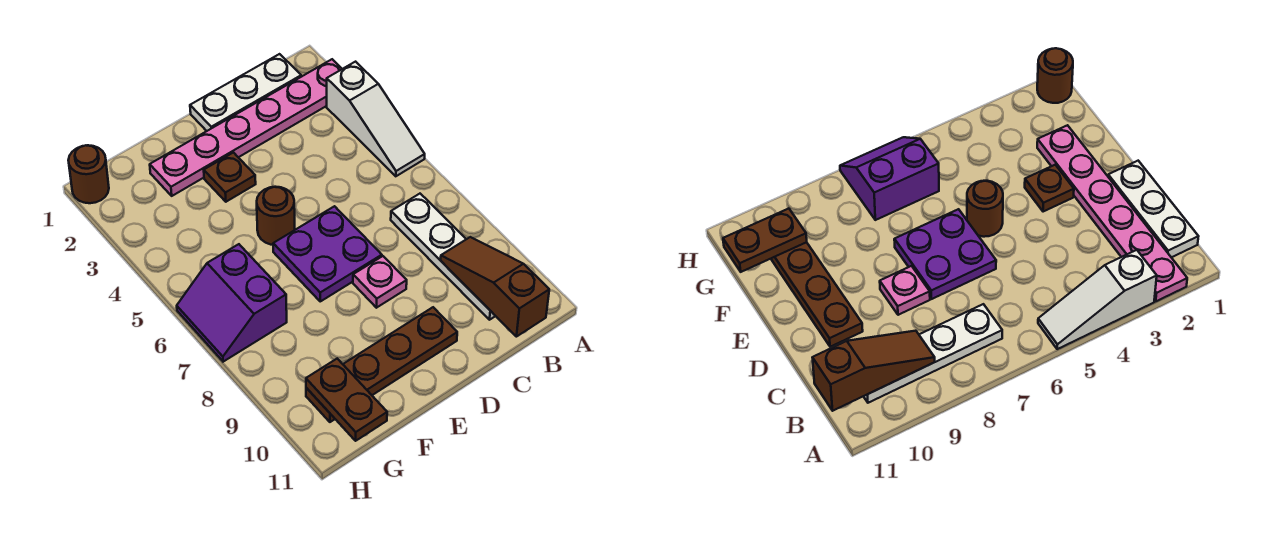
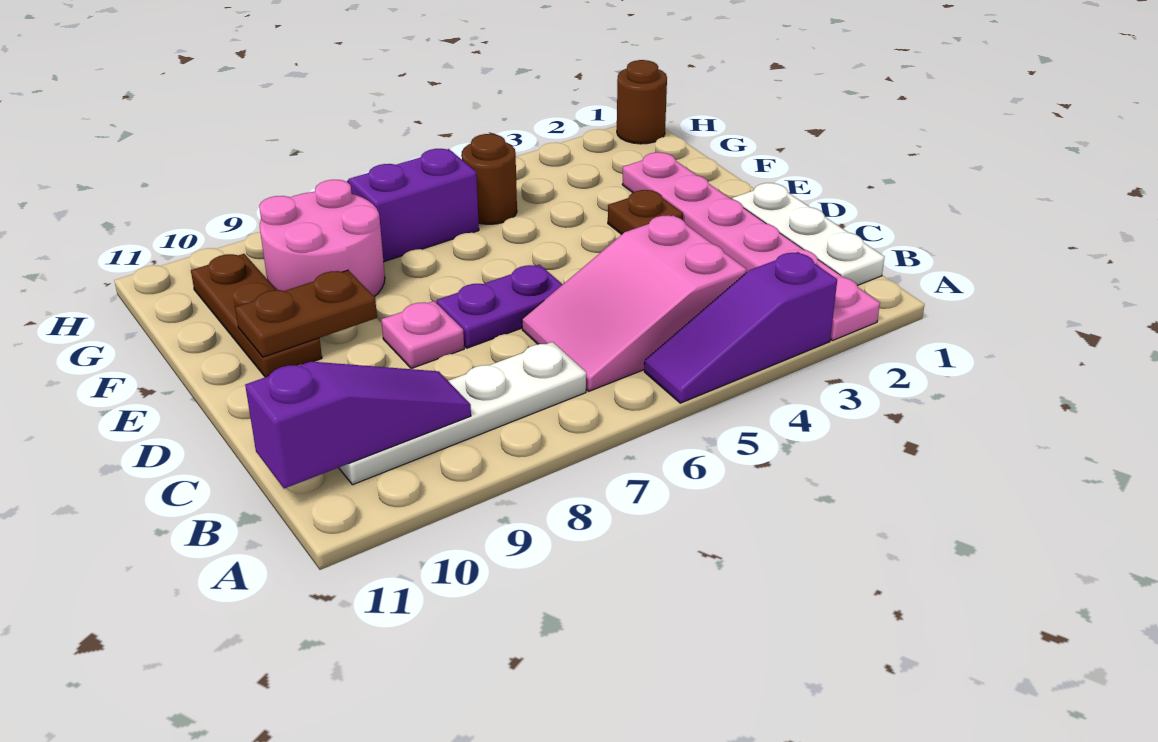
white 1x3 slope [327,62,425,176] -> purple 1x3 slope [644,252,837,403]
none -> pink 2x3 slope [522,215,747,391]
brown 1x3 slope [441,237,549,337] -> purple 1x3 slope [245,362,471,489]
purple 2x2 plate [273,206,382,301] -> purple 1x2 plate [437,265,563,348]
brown 1x4 plate [306,307,457,422] -> brown 1x3 plate [191,254,322,377]
brown 1x1 round brick [257,187,295,245] -> brown 1x1 round brick moved to [462,134,517,224]
none -> pink 2x2 round brick [259,180,385,297]
brown 1x2 plate [306,359,387,441] -> brown 1x2 plate moved to [235,270,377,357]

